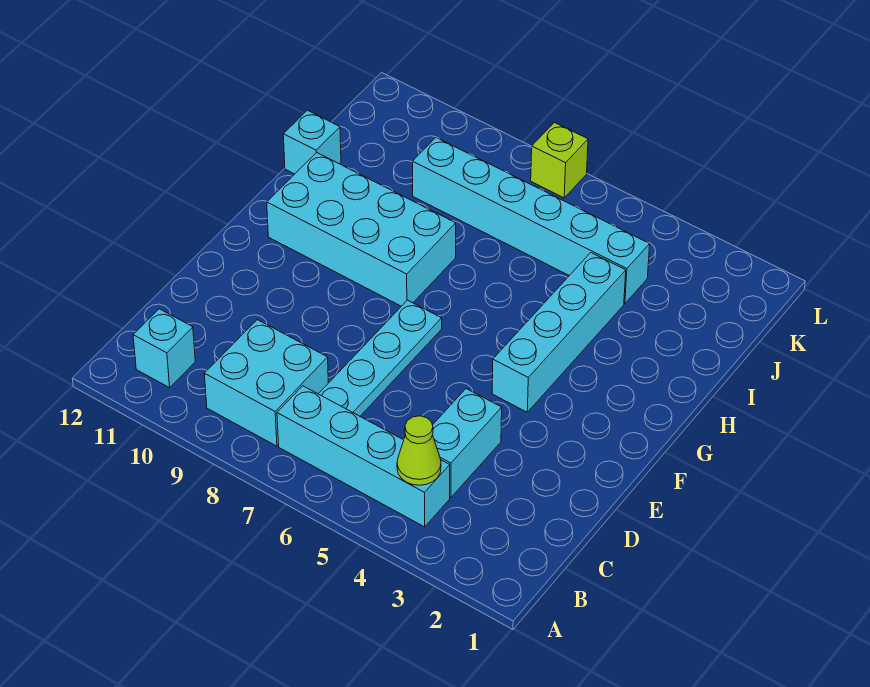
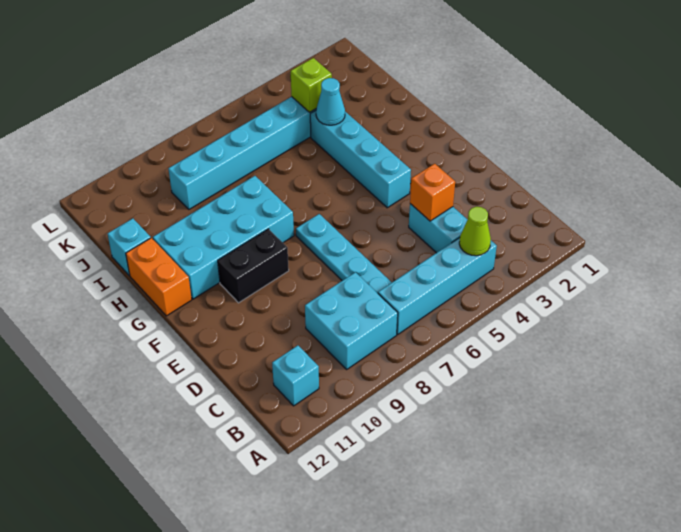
none -> orange 1x1 brick [410,164,455,221]
none -> black 1x2 brick [218,229,289,303]
none -> orange 1x2 brick [126,238,192,316]
none -> cyan 1x1 cone [316,78,345,125]
lime 1x1 brick [531,123,588,198] -> lime 1x1 brick moved to [291,58,332,112]

